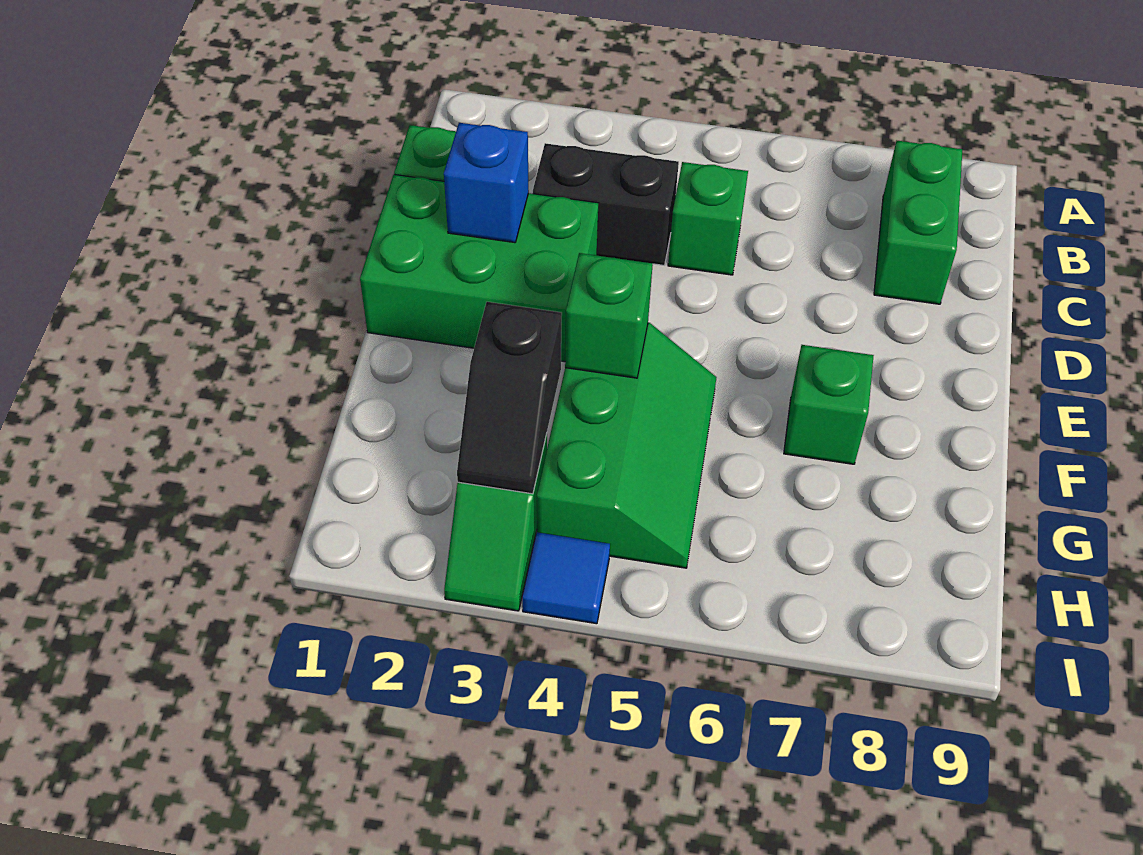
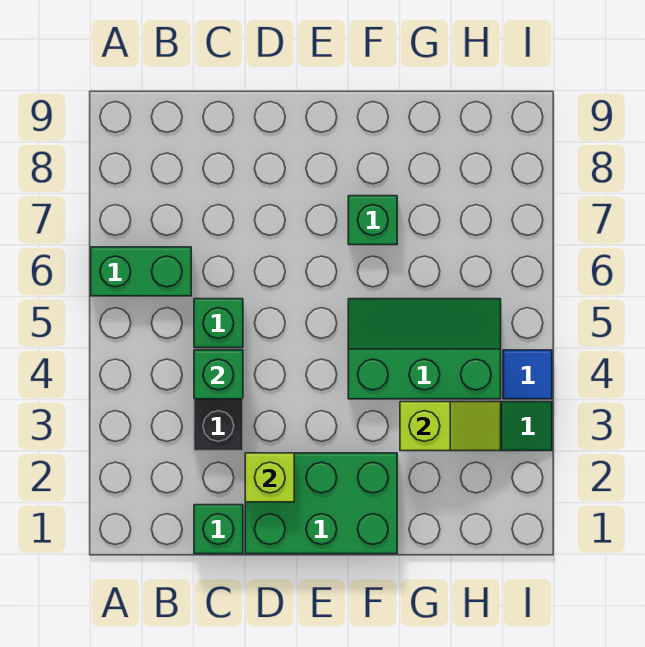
green 1x2 brick [874,141,962,304] -> green 1x2 brick moved to [91,247,191,296]
green 2x3 brick [360,175,598,362] -> green 2x3 brick turned to [245,453,397,554]
blue 1x1 brick [444,123,529,243] -> lime 1x1 brick [245,453,294,502]
green 1x1 brick [565,253,653,378] -> green 1x1 brick moved to [194,350,243,399]
black 1x2 slope [457,302,562,494] -> lime 1x2 slope [400,402,501,451]

